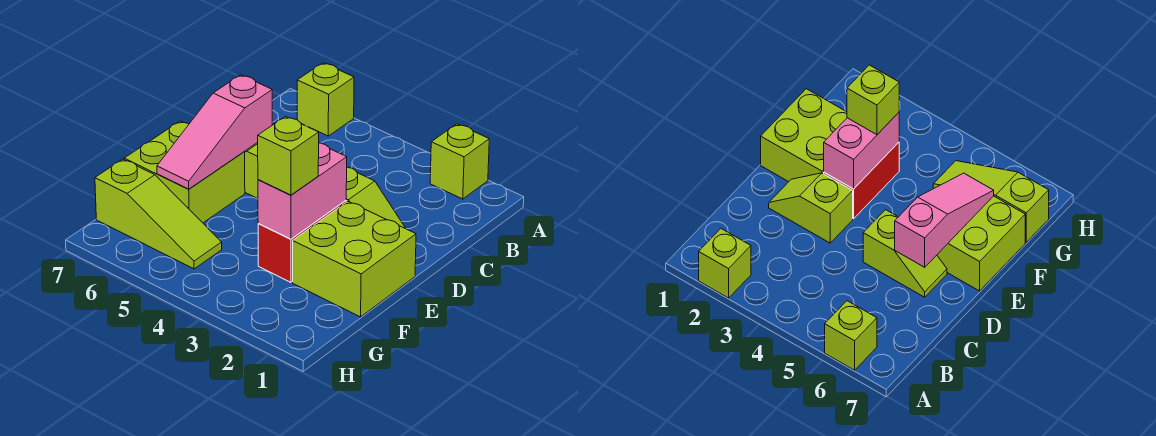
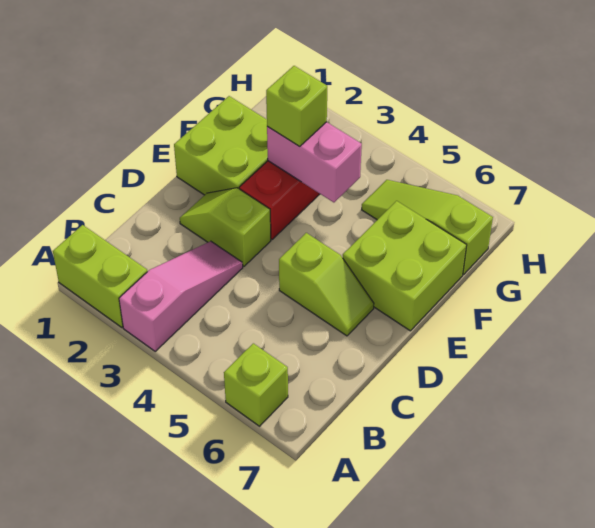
lime 1x1 brick [430,124,489,199] -> lime 1x2 brick [53,225,147,327]
pink 1x3 slope [157,75,272,189] -> pink 1x3 slope moved to [119,241,243,351]
pink 1x2 brick [258,143,347,239] -> pink 1x2 brick turned to [267,122,362,202]

